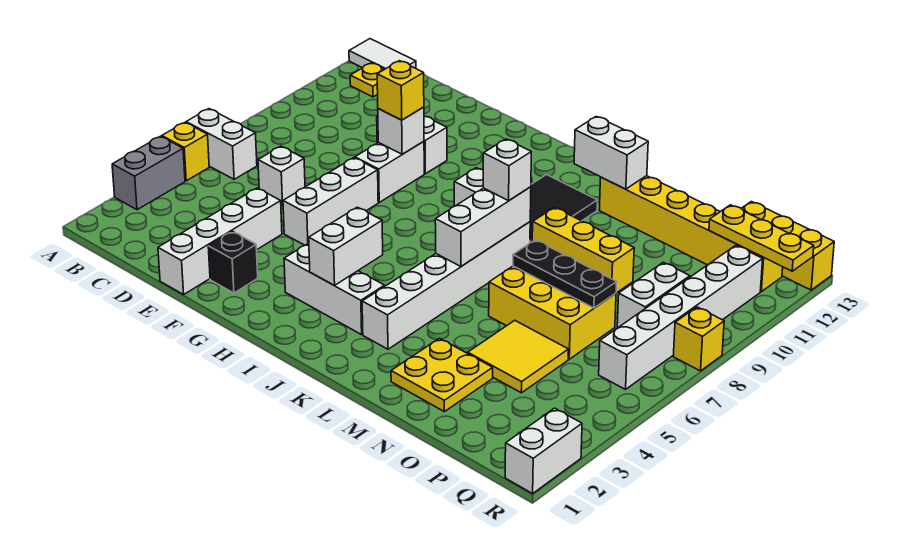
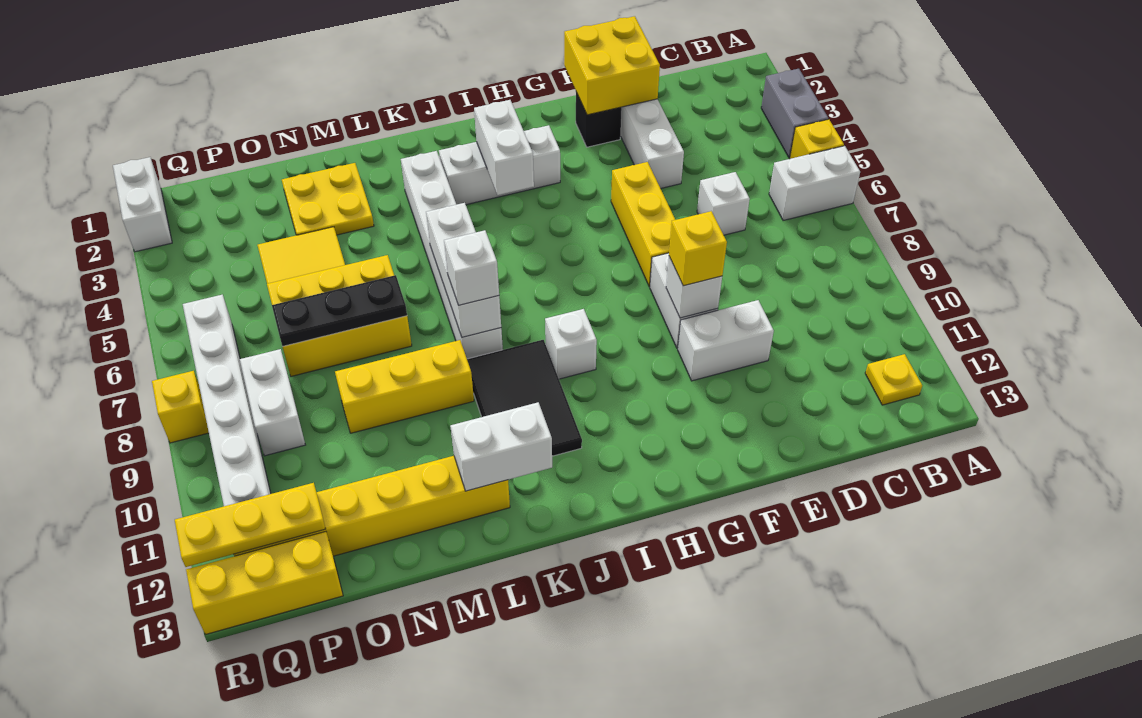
white 1x2 tile [349,39,416,69] -> none
none -> yellow 2x2 brick [564,16,660,115]
white 1x3 brick [283,158,378,245] -> yellow 1x3 brick [611,162,675,286]

